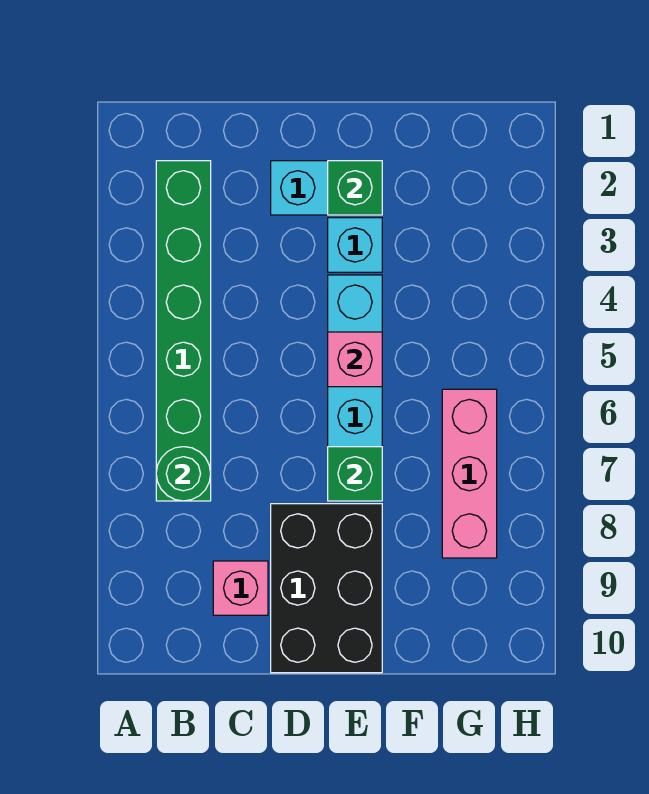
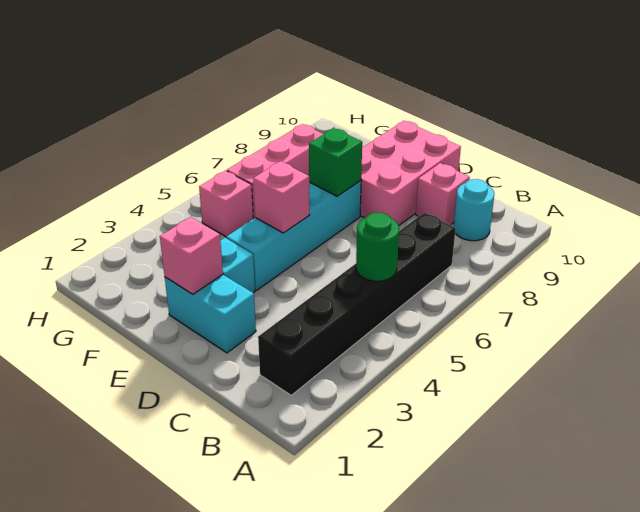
green 1x6 brick [156,161,211,501] -> black 1x6 brick [258,212,456,395]
green 1x1 round brick [156,447,211,501] -> green 1x1 round brick moved to [356,213,399,281]
none -> cyan 1x1 round brick [453,179,495,241]
black 2x3 brick [271,504,382,673] -> pink 2x3 brick [360,121,461,225]
green 1x1 brick [328,161,382,215] -> pink 1x1 brick [160,217,223,294]
none -> pink 1x1 brick [199,171,253,237]

